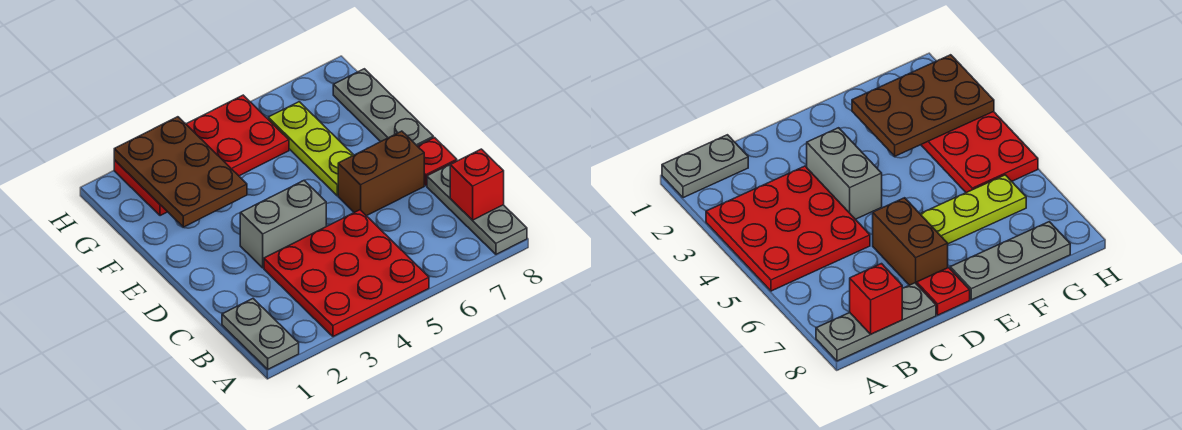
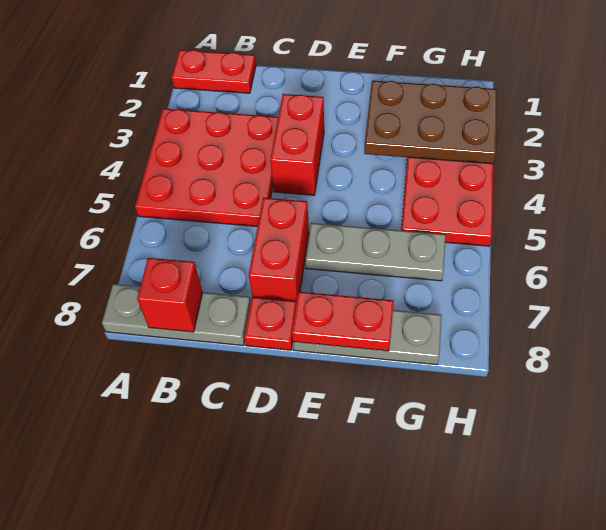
grey 1x2 plate [222,299,299,369] -> red 1x2 plate [172,50,256,93]
grey 1x2 brick [240,181,326,268] -> red 1x2 brick [270,94,324,195]
brown 1x2 brick [338,131,424,216] -> red 1x2 brick [249,198,309,301]
lime 1x3 plate [268,102,353,196] -> grey 1x3 plate [305,223,445,281]
none -> red 1x2 plate [292,292,394,351]

